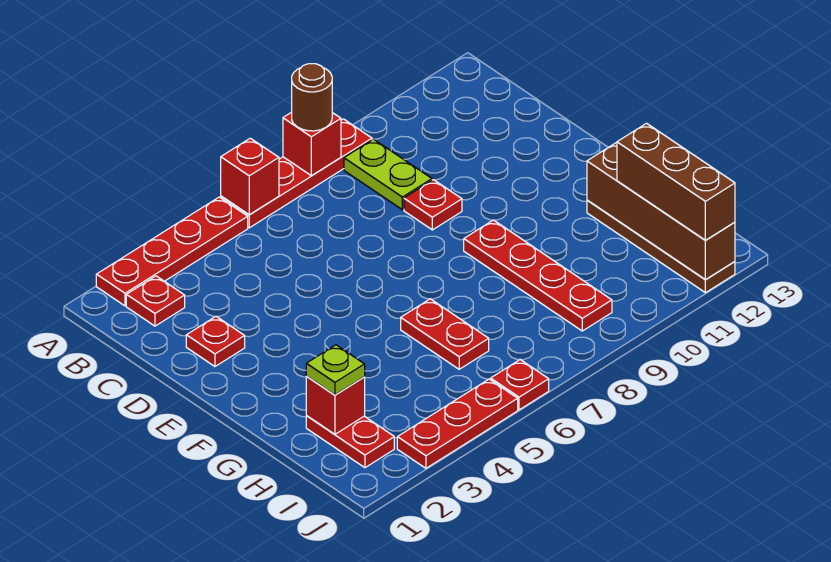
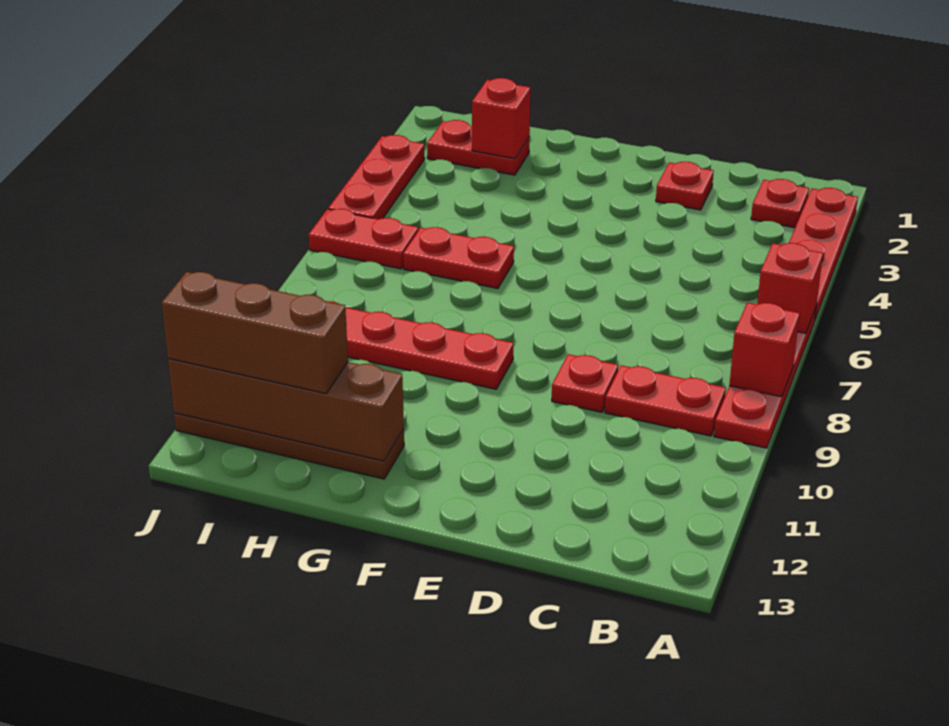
brown 1x1 round brick [292,64,332,131] -> none
lime 1x2 plate [344,139,432,210] -> red 1x2 plate [605,365,726,436]
lime 1x1 plate [306,345,365,395] -> none
red 1x1 plate [491,360,549,410] -> red 1x2 plate [309,209,418,269]

